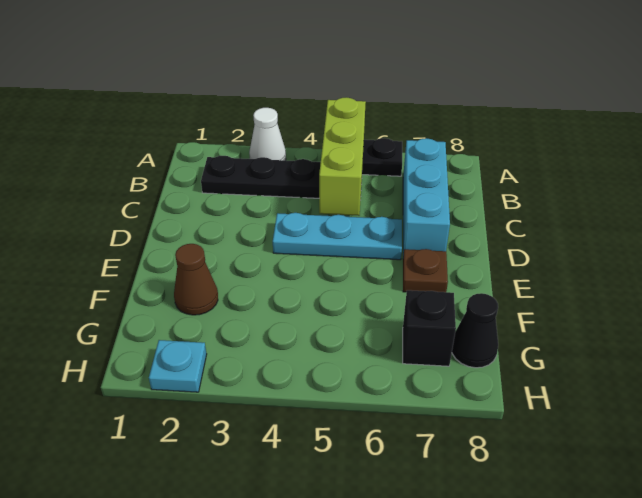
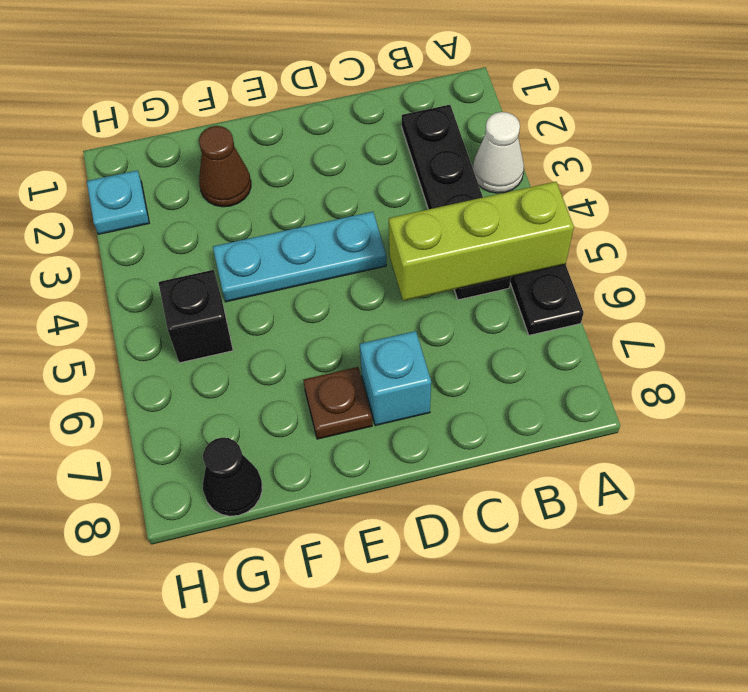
cyan 1x3 brick [403,138,450,255] -> cyan 1x1 brick [360,331,431,426]
cyan 1x3 plate [273,213,402,260] -> cyan 1x3 plate turned to [213,212,386,302]
black 1x1 brick [403,290,456,366] -> black 1x1 brick moved to [158,270,233,363]

